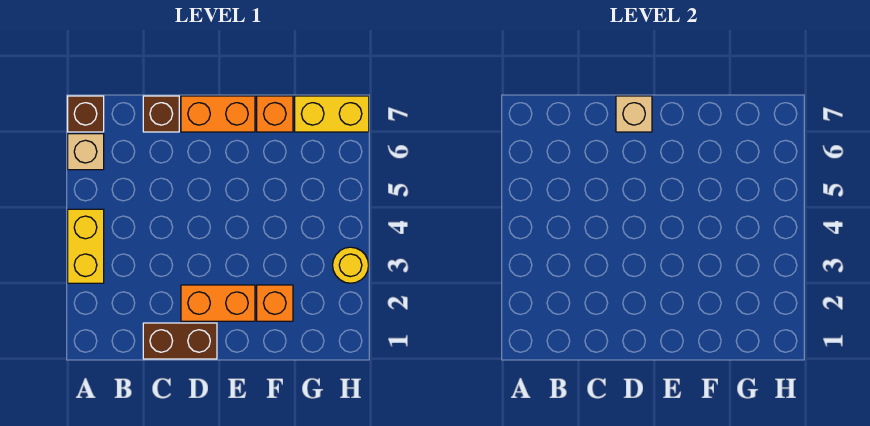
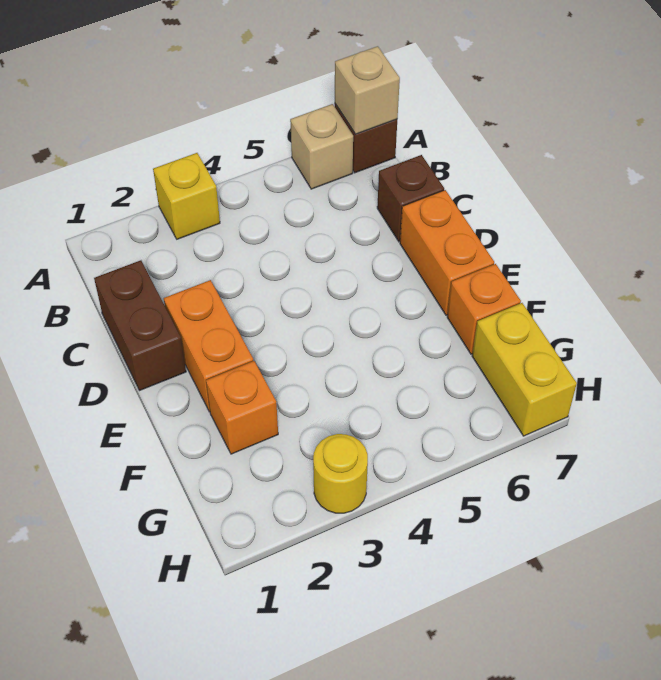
yellow 1x2 brick [68,209,104,283] -> yellow 1x1 brick [153,153,220,239]
tan 1x1 brick [616,96,652,132] -> tan 1x1 brick moved to [335,46,400,134]

